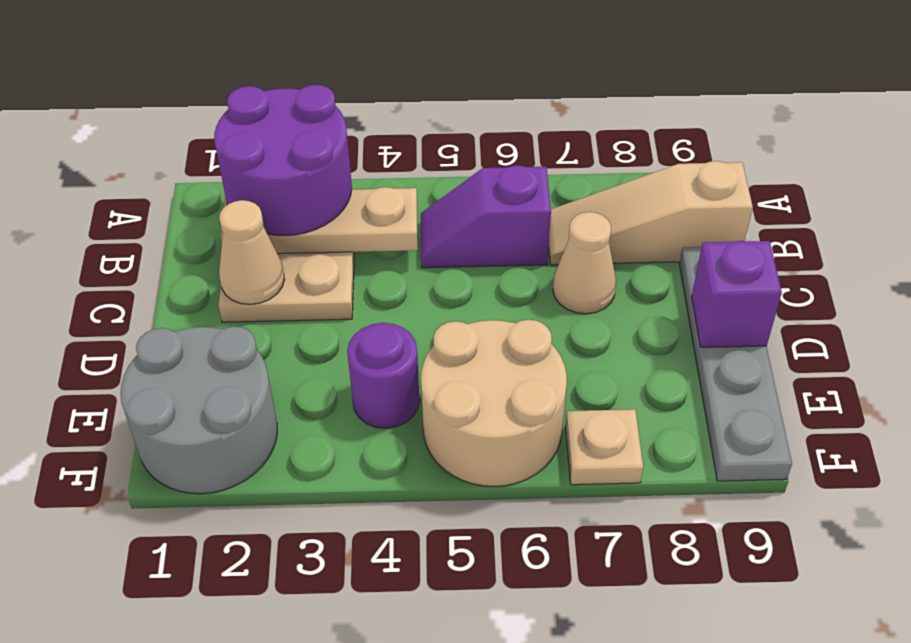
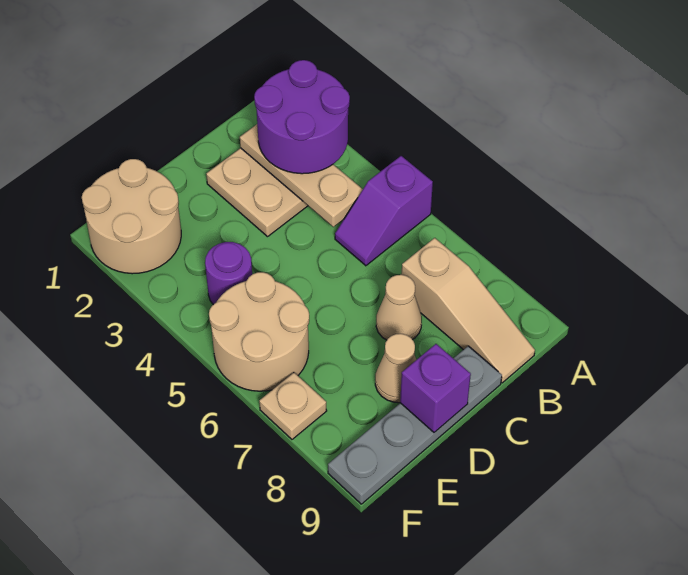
purple 1x2 slope [421,165,551,268] -> purple 1x2 slope turned to [335,156,433,266]
tan 1x3 slope [549,161,753,265] -> tan 1x3 slope turned to [402,238,535,383]
tan 1x1 cone [219,200,285,304] -> tan 1x1 cone moved to [375,334,416,403]
grey 2x2 round brick [121,326,277,494] -> tan 2x2 round brick [82,159,181,274]

